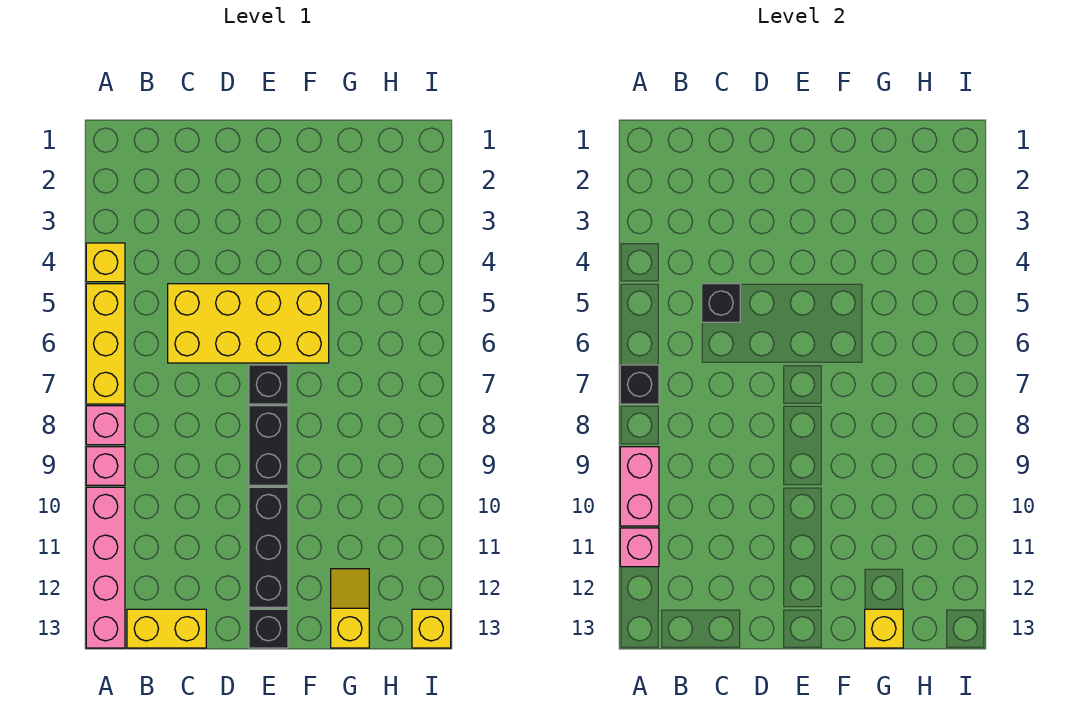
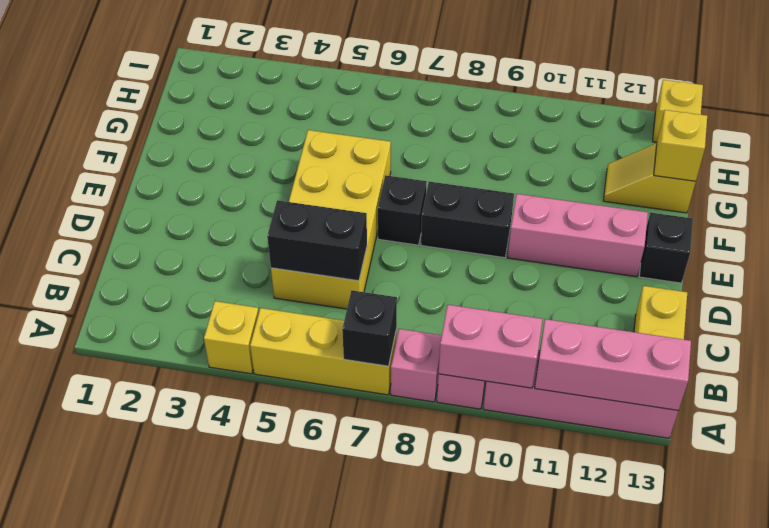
pink 1x1 brick [620,528,659,567] -> pink 1x3 brick [535,319,691,411]
black 1x1 brick [702,284,740,322] -> black 1x2 brick [267,200,367,281]
black 1x3 brick [249,487,288,607] -> pink 1x3 brick [508,194,648,277]

